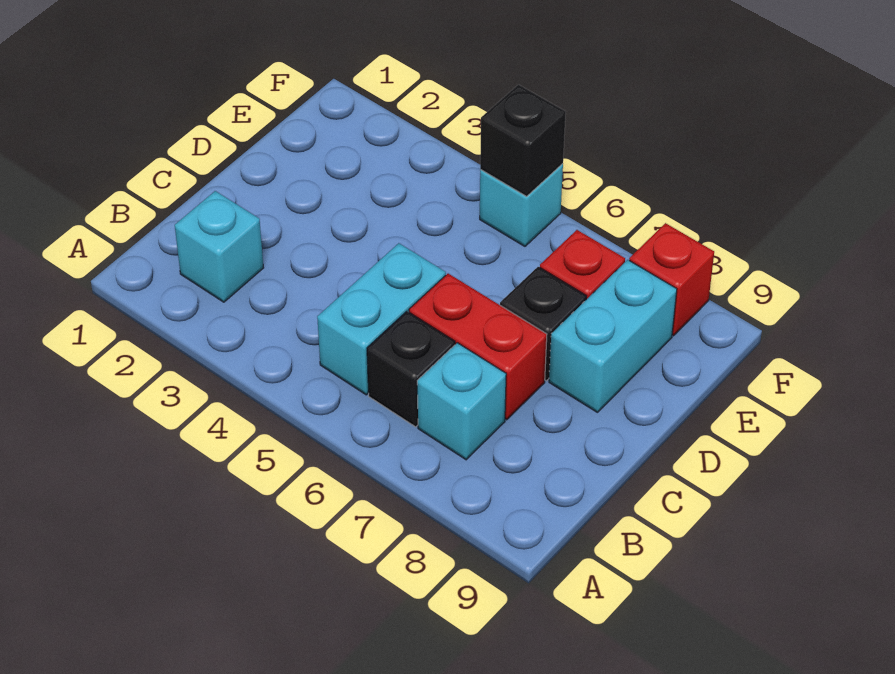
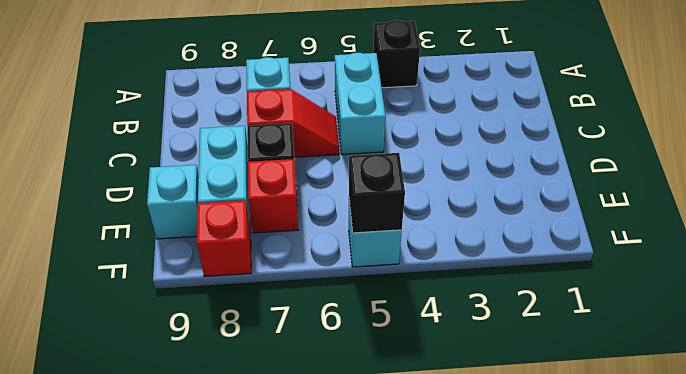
cyan 1x1 brick [175,191,264,302] -> cyan 1x1 brick moved to [147,165,199,239]
black 1x1 brick [367,311,455,427] -> black 1x1 brick moved to [373,20,420,88]
red 1x2 brick [409,274,547,420] -> red 1x2 slope [247,89,339,157]

